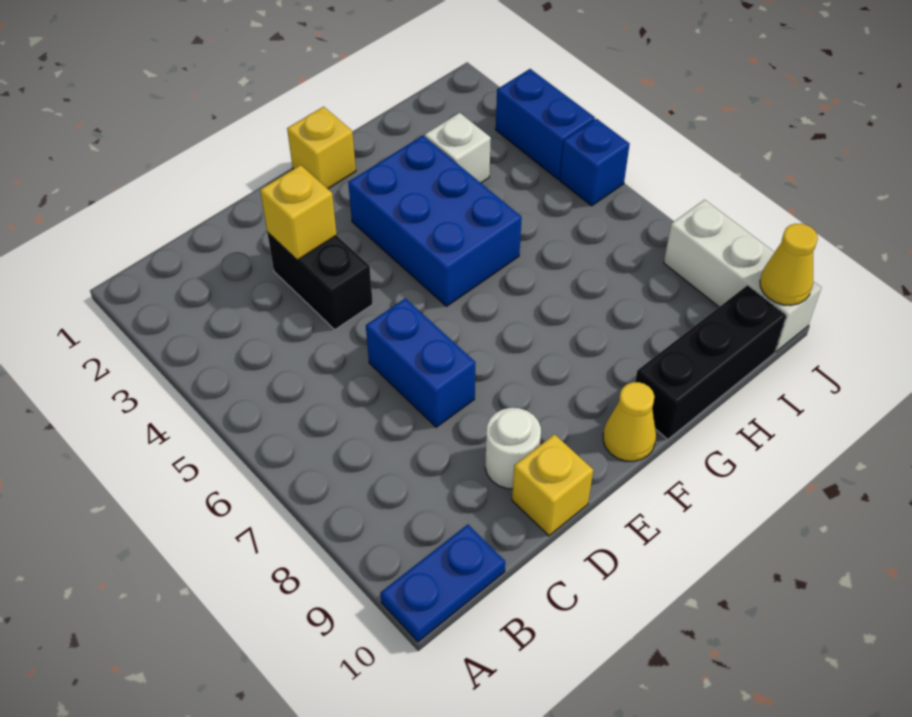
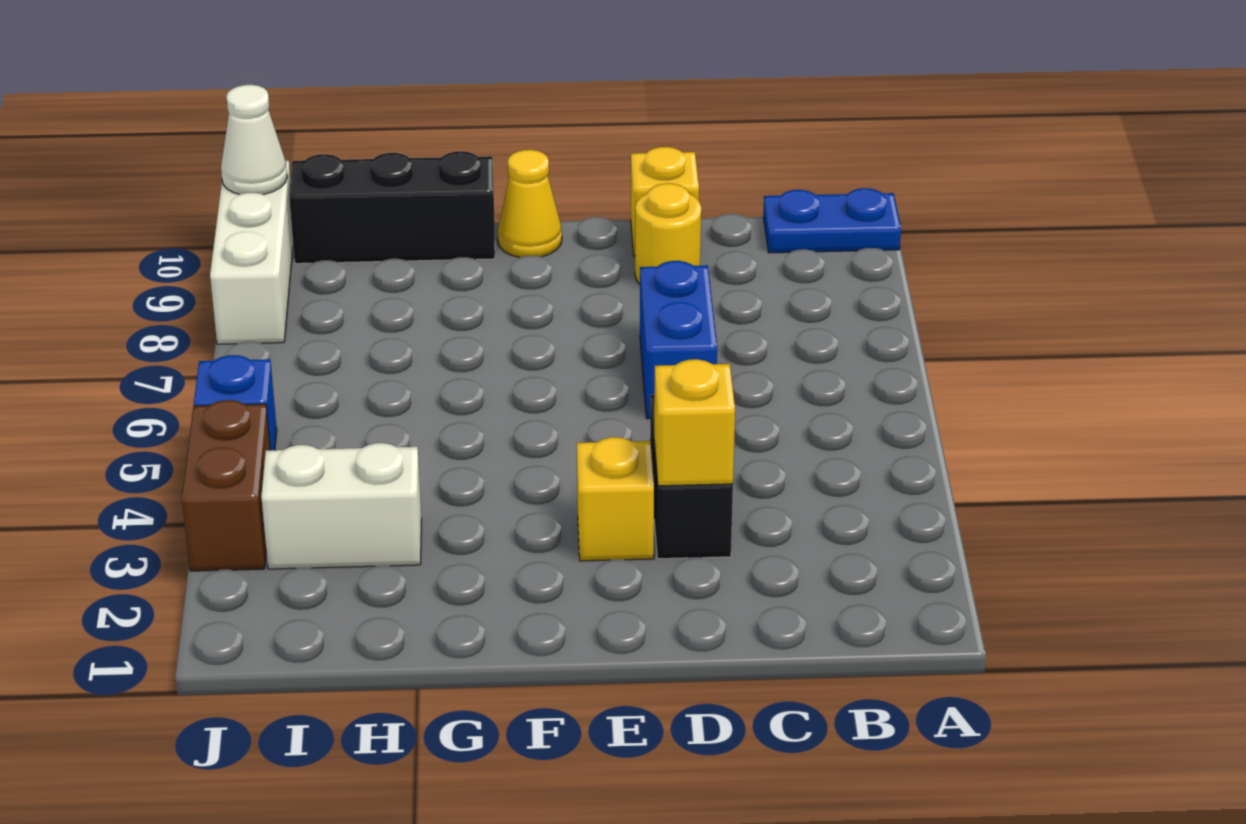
white 1x1 round brick [485,408,541,489] -> yellow 1x1 round brick [635,183,701,284]
yellow 1x1 brick [287,107,356,189] -> yellow 1x1 brick moved to [577,437,654,561]
blue 2x3 brick [348,136,522,306] -> none
white 1x1 brick [425,113,491,183] -> white 1x2 brick [261,443,422,569]
blue 1x2 brick [496,69,595,179] -> brown 1x2 brick [182,400,270,571]
yellow 1x1 cone [760,224,818,305] -> white 1x1 cone [221,85,287,195]

